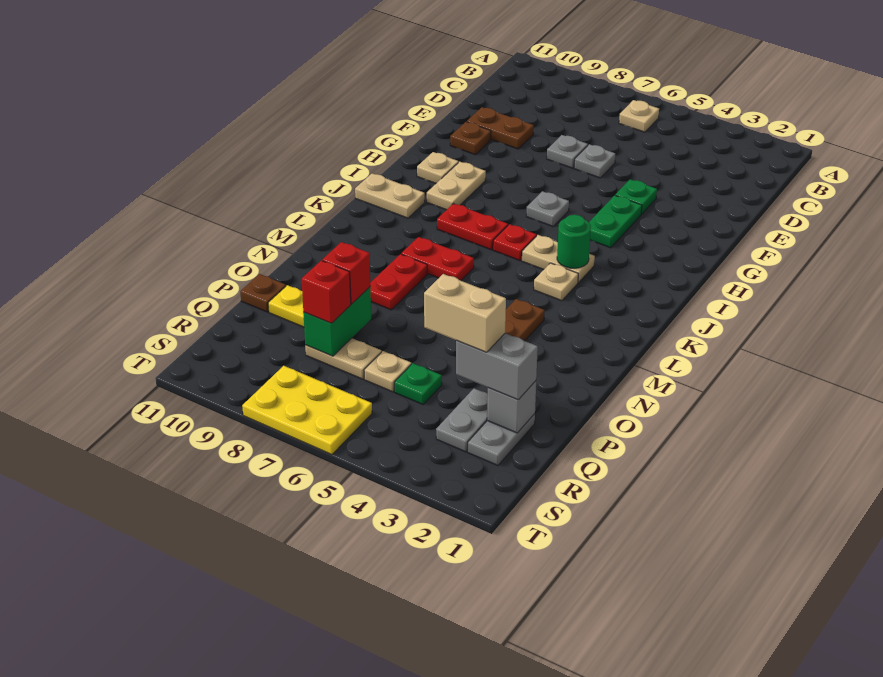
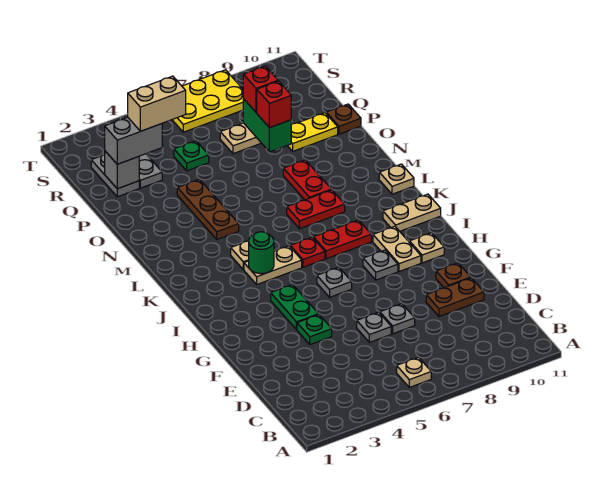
none -> grey 1x1 plate [363,250,398,280]
tan 1x1 plate [364,351,411,392] -> tan 1x1 plate moved to [379,164,414,194]

